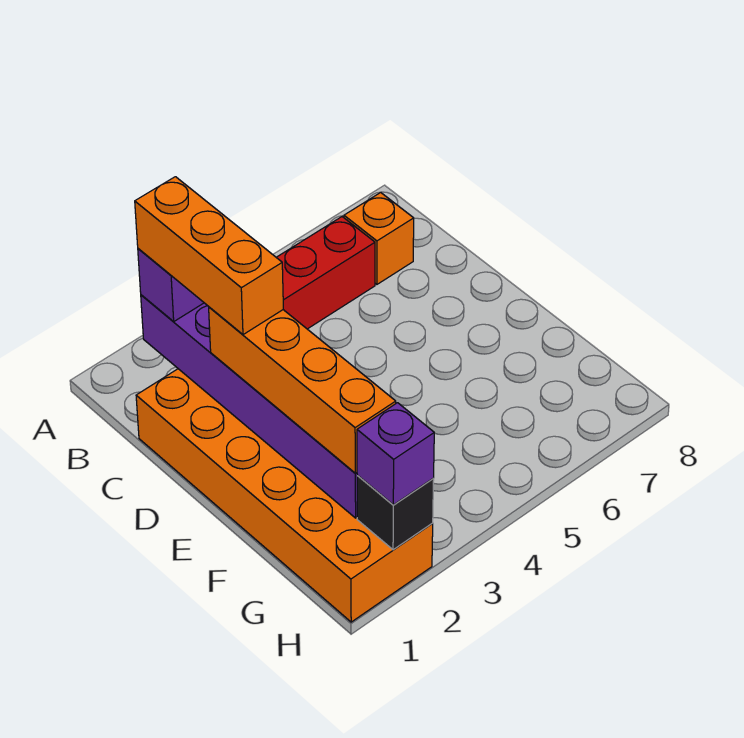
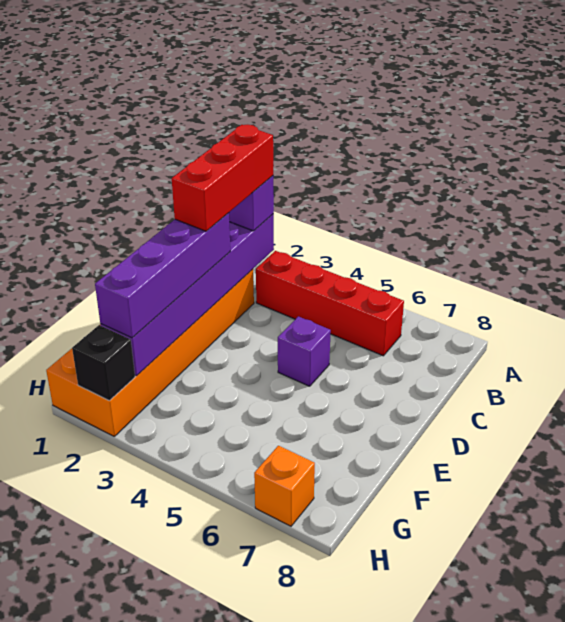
orange 1x3 brick [135,177,283,335] -> red 1x3 brick [172,125,273,231]
orange 1x1 brick [344,192,414,284] -> orange 1x1 brick moved to [254,446,315,526]
orange 1x4 brick [209,307,396,473] -> purple 1x4 brick [95,213,230,338]
purple 1x1 brick [357,403,434,505] -> purple 1x1 brick moved to [278,316,331,386]

